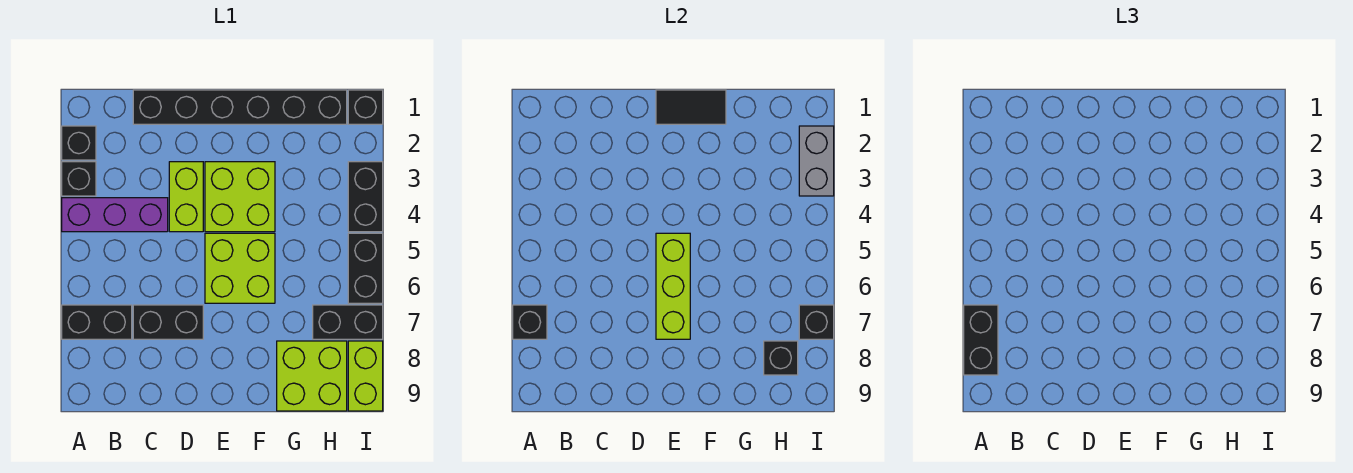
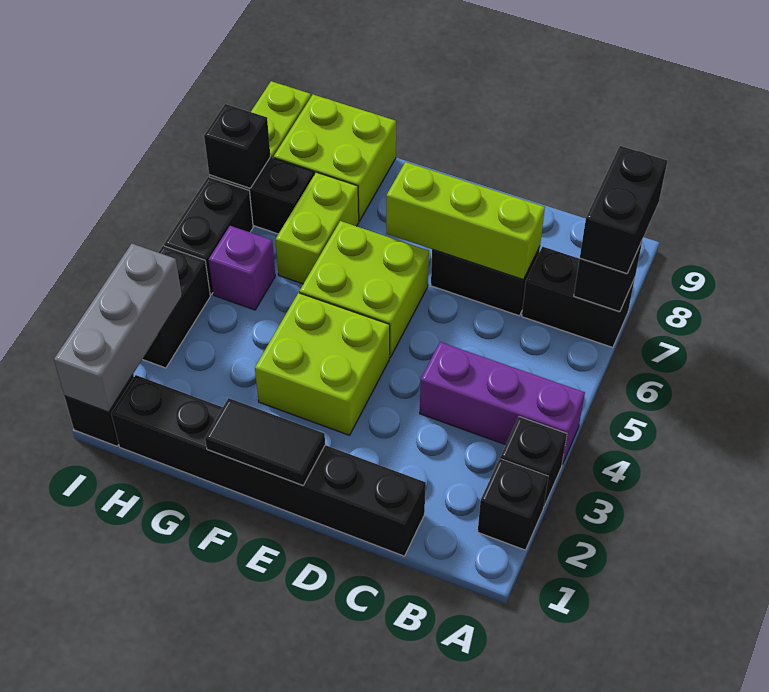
lime 1x2 brick [169,162,203,232] -> lime 1x2 brick moved to [275,172,359,284]
lime 1x3 brick [656,233,690,339] -> lime 1x3 brick turned to [386,162,545,280]
none -> purple 1x1 brick [209,226,275,310]
black 1x1 brick [764,341,798,375] -> none
grey 1x2 brick [799,126,834,196] -> grey 1x3 brick [54,244,182,412]

